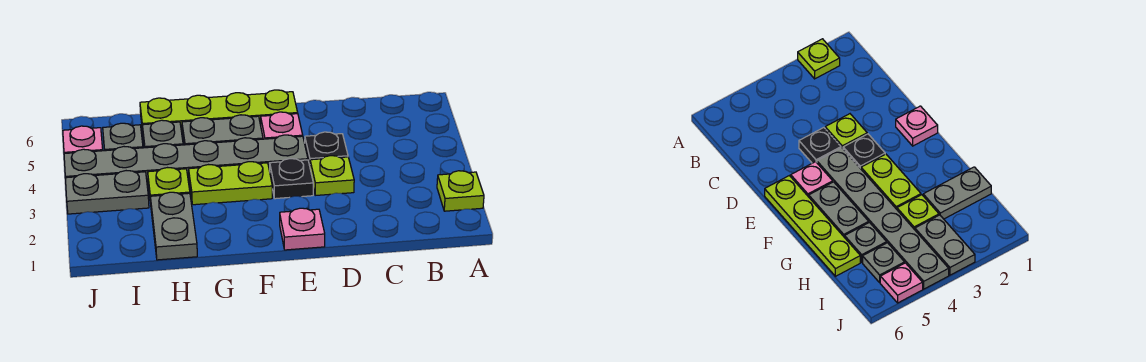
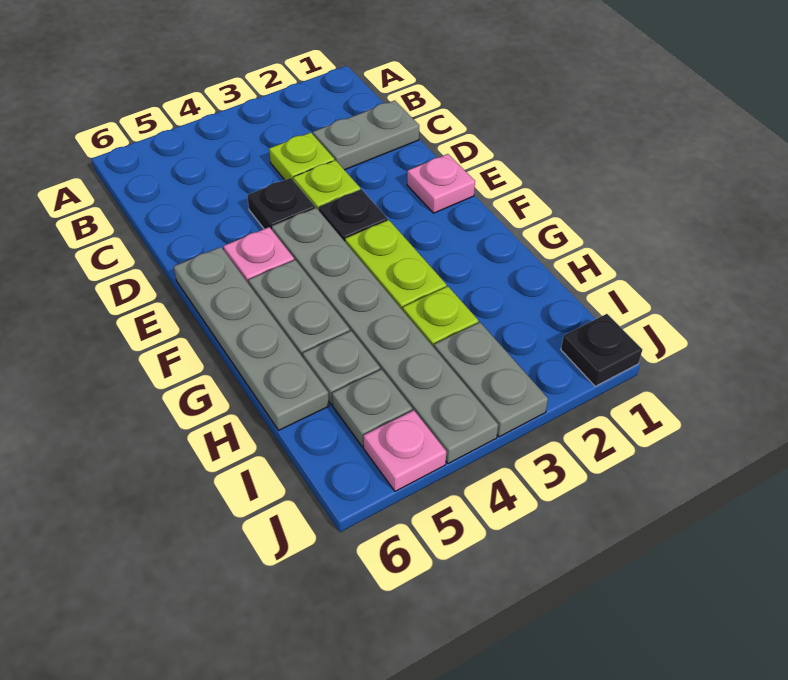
lime 1x1 plate [437,171,484,211] -> lime 1x1 plate moved to [269,133,334,180]
lime 1x4 plate [140,90,298,132] -> grey 1x4 plate [174,247,329,430]
grey 1x2 plate [150,192,197,260] -> grey 1x2 plate moved to [313,100,419,170]
none -> black 1x1 plate [561,314,642,386]

